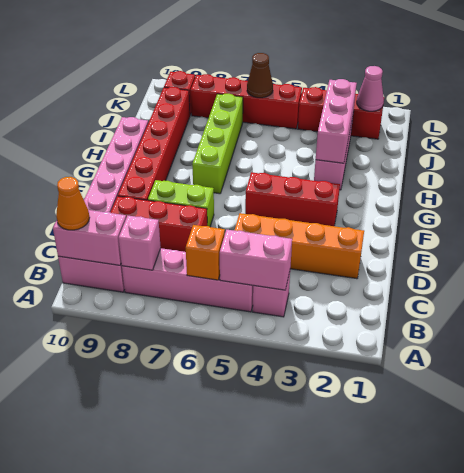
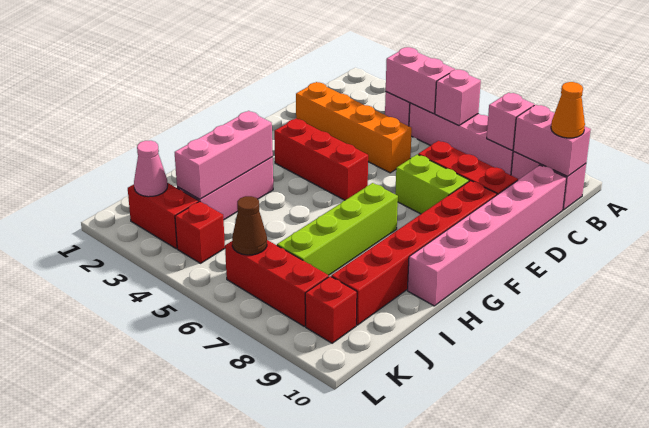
orange 1x1 brick [186,225,225,280] -> pink 1x1 brick [435,70,481,126]
red 1x4 brick [191,74,302,129] -> red 1x3 brick [225,240,329,326]

